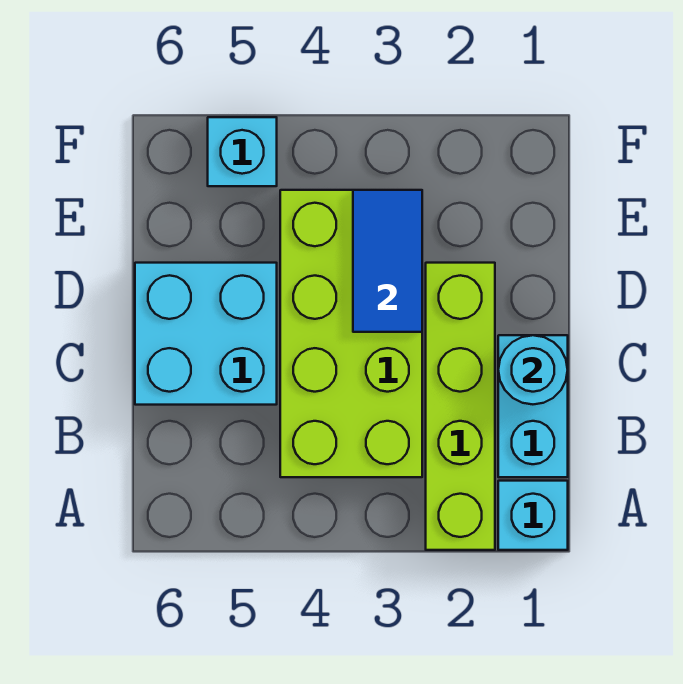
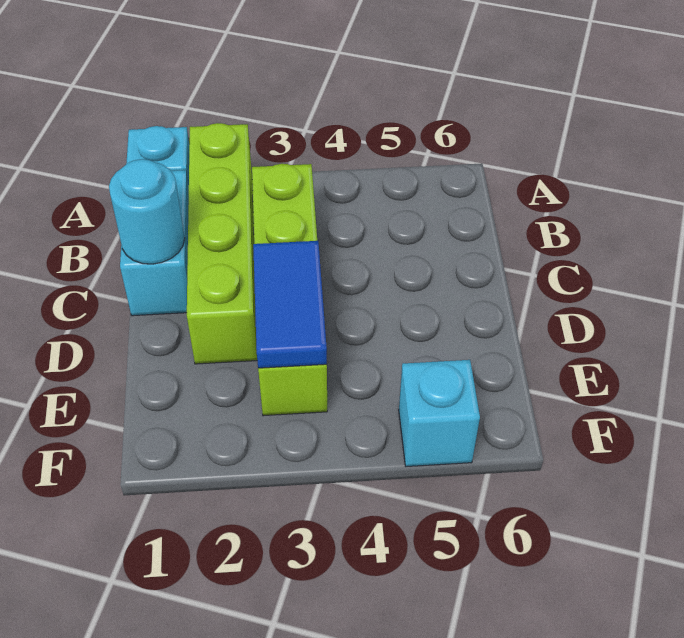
lime 2x4 brick [280,190,422,477] -> lime 1x4 brick [252,164,327,416]
cyan 2x2 brick [135,263,277,405] -> none

